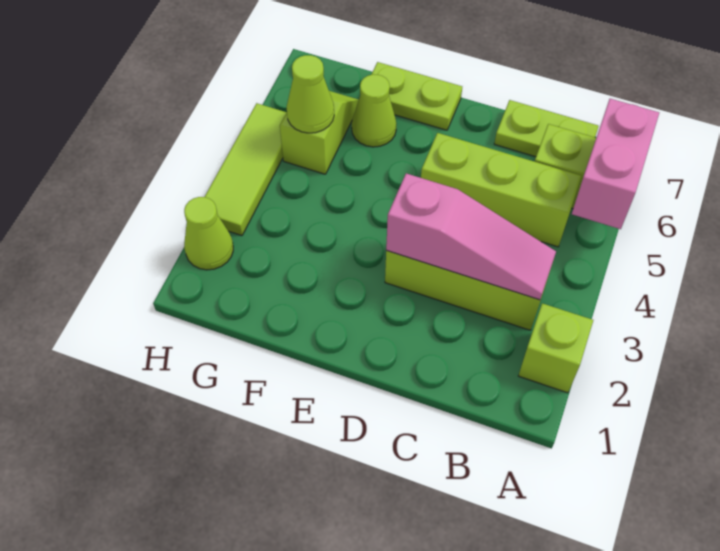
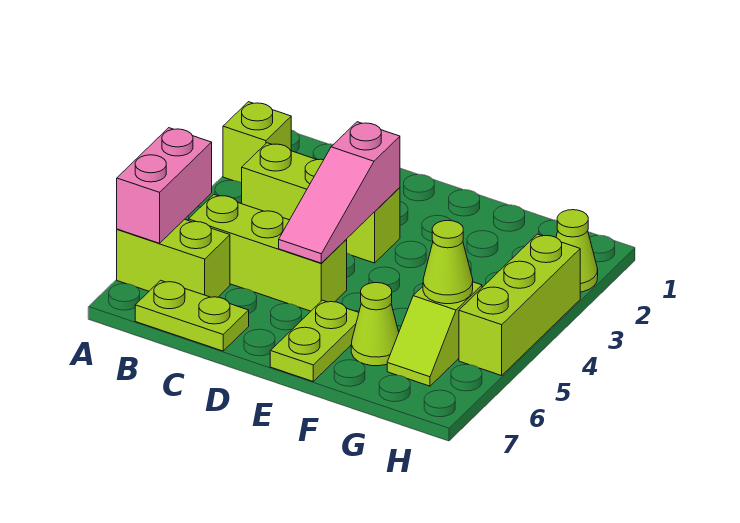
pink 1x3 slope [386,173,556,300] -> pink 1x3 slope turned to [279,122,400,263]
lime 1x2 plate [371,62,462,130] -> lime 1x2 plate turned to [270,300,359,381]
lime 1x3 tile [205,103,287,236] -> lime 1x3 brick [459,234,580,376]

